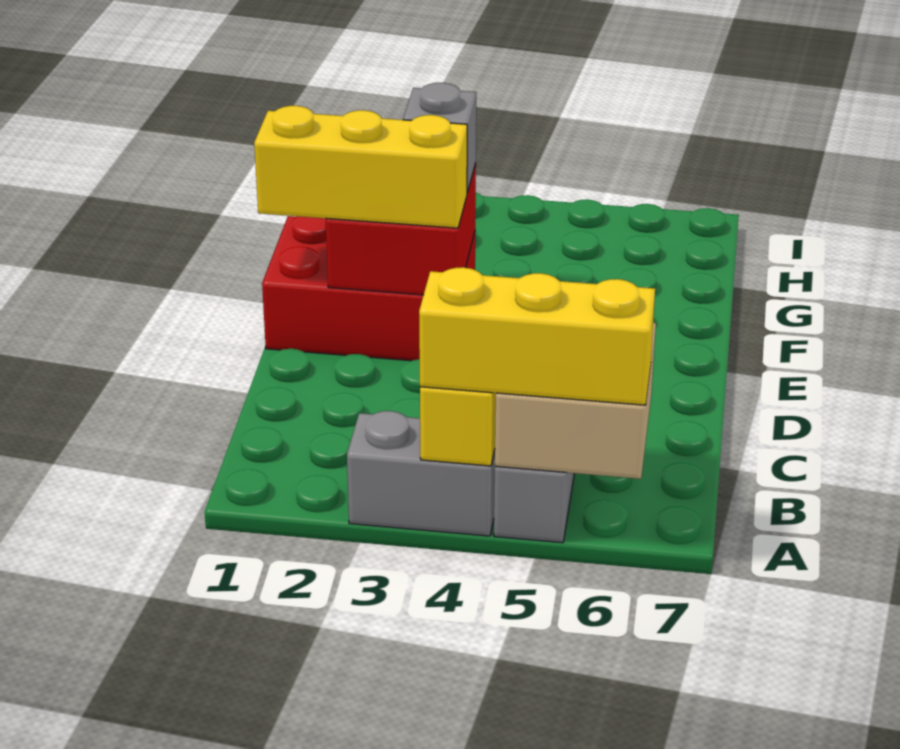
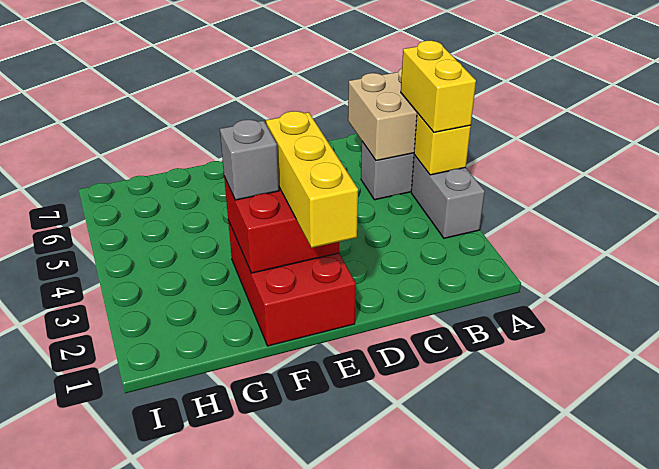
yellow 1x3 brick [419,267,655,405] -> yellow 1x2 brick [401,41,476,132]

